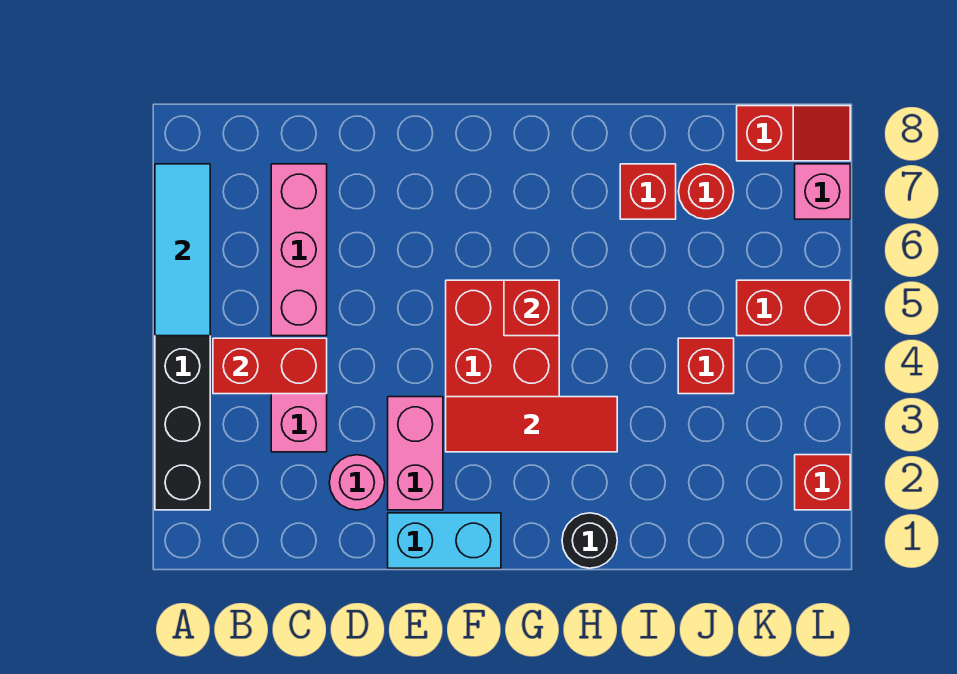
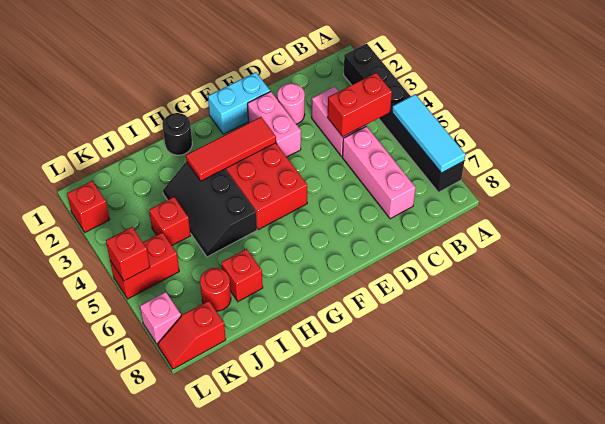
red 1x1 brick [504,280,559,336] -> red 1x1 brick moved to [106,227,150,281]
none -> black 2x3 slope [163,162,257,257]

